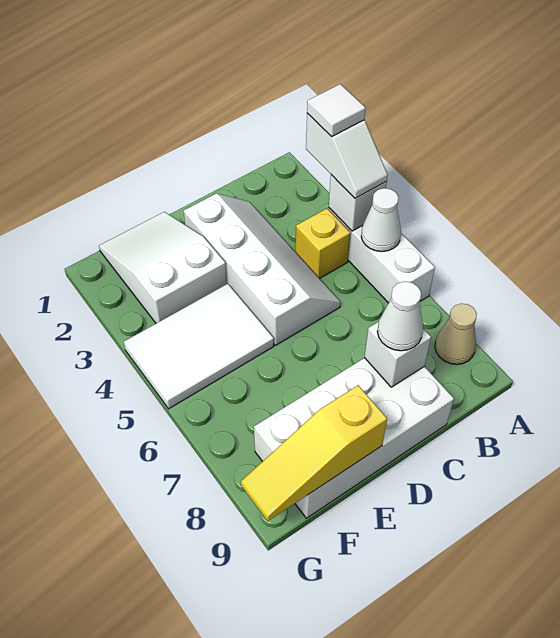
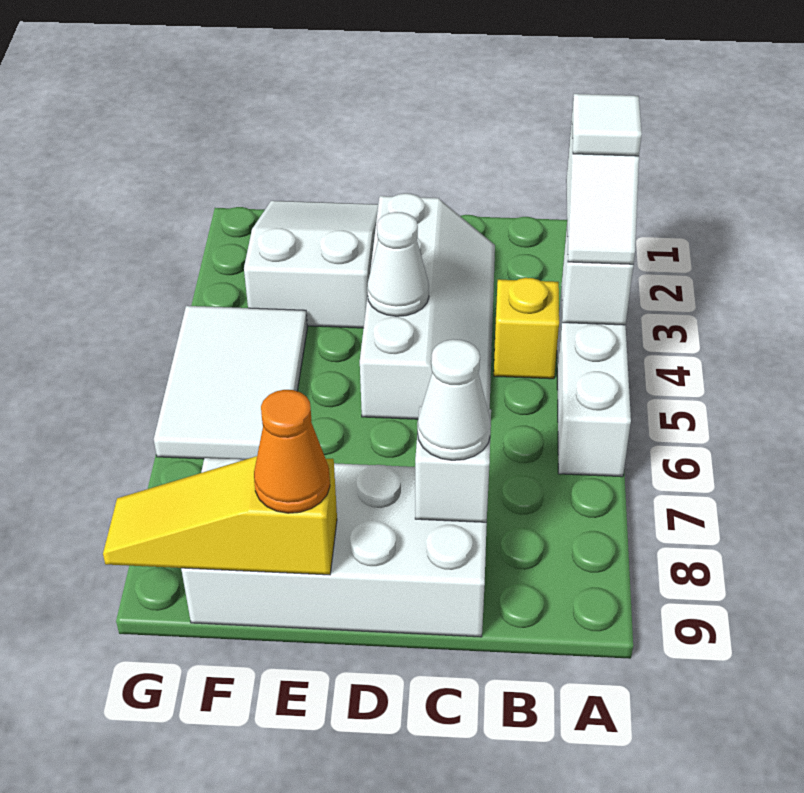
white 1x1 cone [361,188,401,252] -> white 1x1 cone moved to [367,212,429,316]
tan 1x1 cone [435,304,477,364] -> none
white 2x3 tile [124,284,274,409] -> white 2x3 tile turned to [154,306,307,460]
none -> orange 1x1 cone [254,390,330,513]

